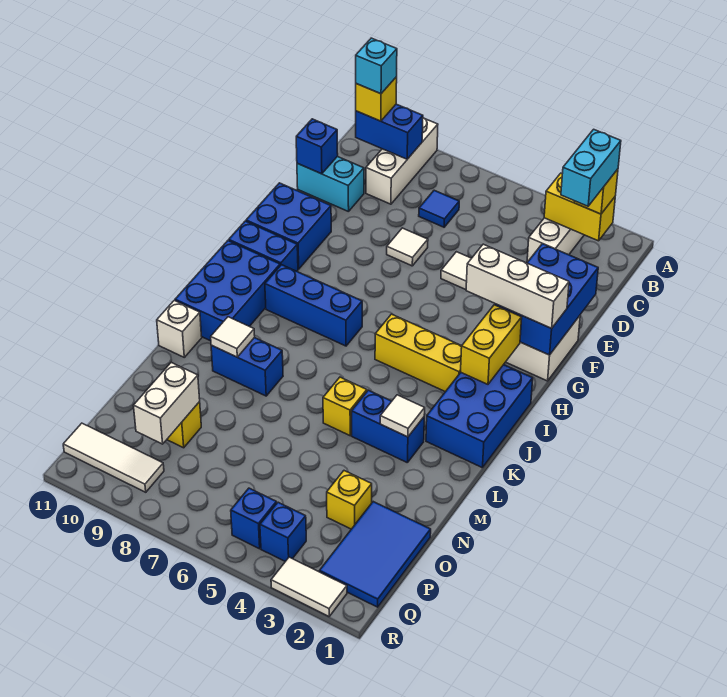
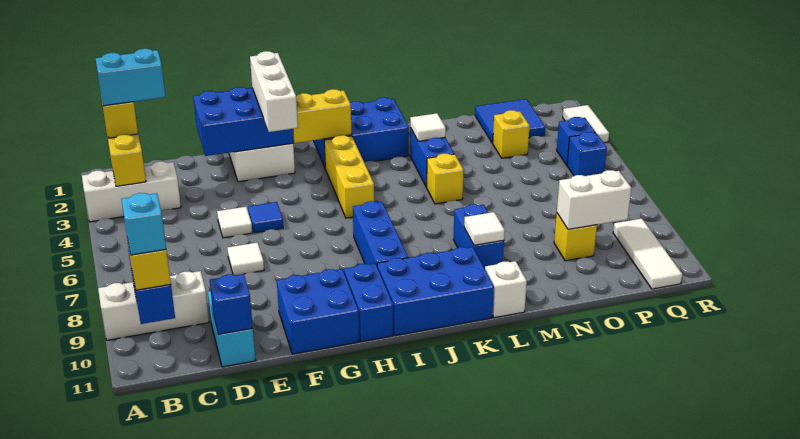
blue 1x1 tile [419,190,459,227] -> blue 1x1 tile moved to [248,202,283,233]
blue 2x3 tile [319,502,431,607] -> blue 2x2 tile [475,99,545,143]

